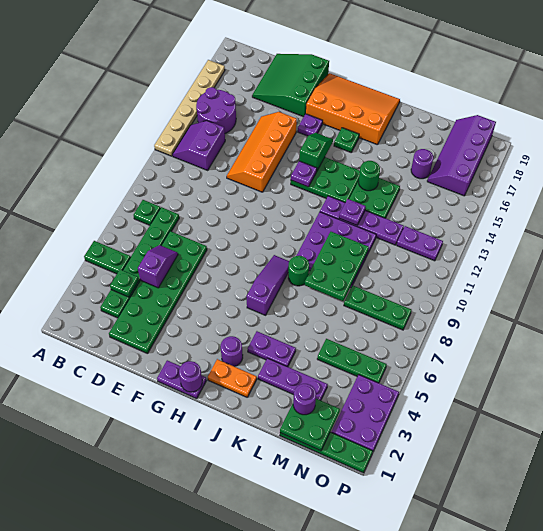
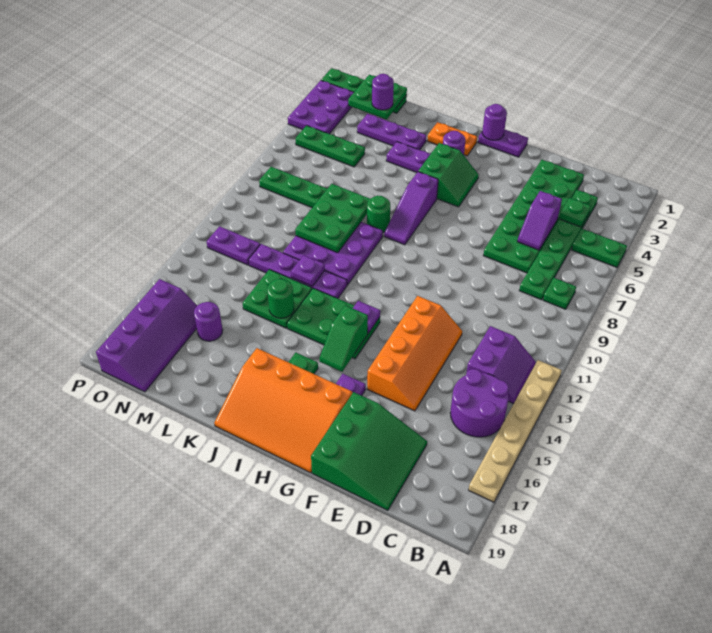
none -> green 2x2 slope [418,143,479,207]

